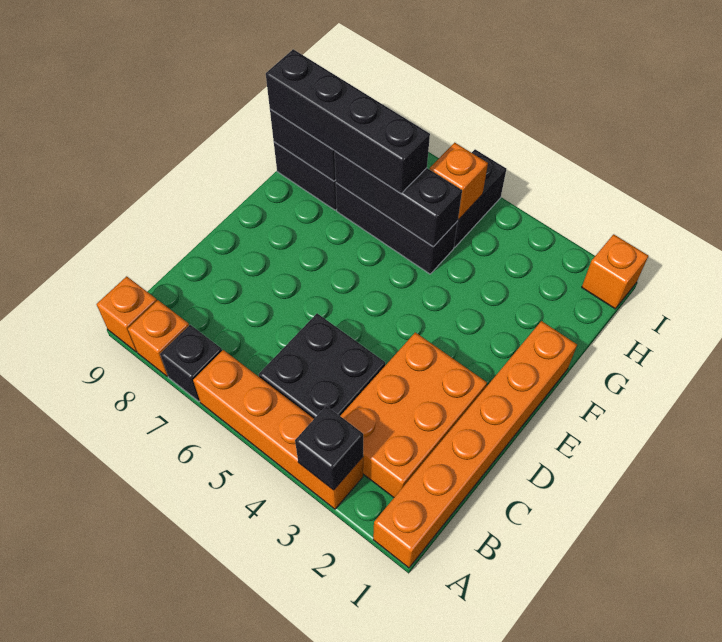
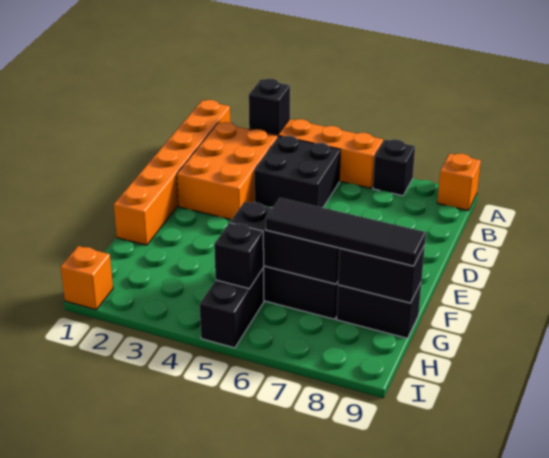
orange 1x1 brick [128,300,189,377] -> none
black 1x4 brick [266,49,430,193] -> black 1x4 tile [266,198,426,266]
orange 1x1 brick [430,143,488,219] -> black 1x1 brick [214,223,264,289]

